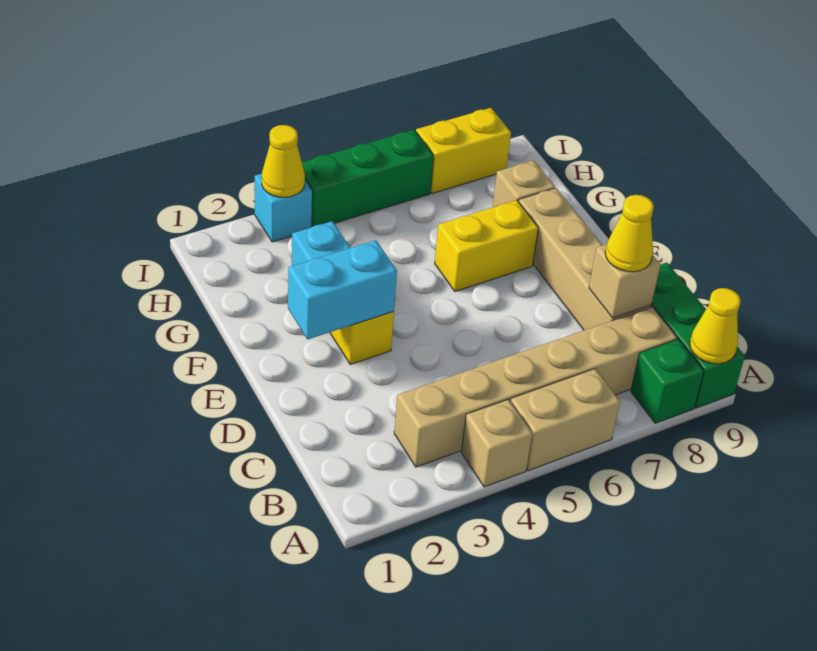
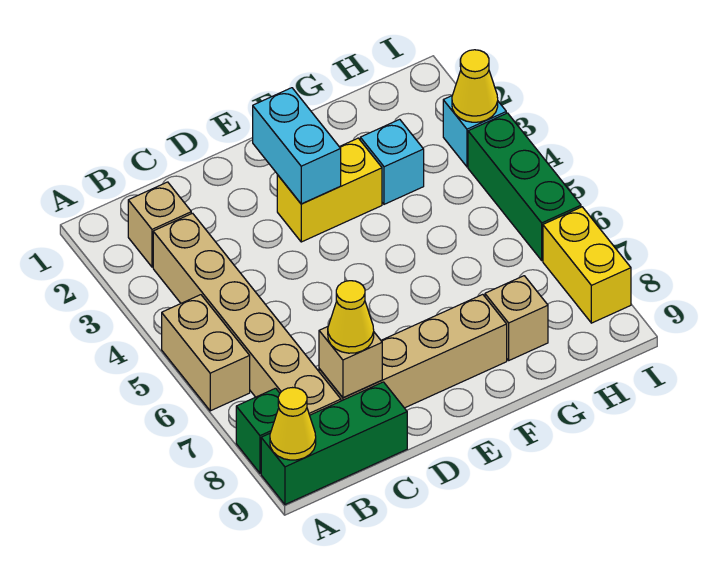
tan 1x1 brick [461,399,532,487] -> tan 1x1 brick moved to [128,182,191,267]
yellow 1x2 brick [435,200,538,292] -> none

